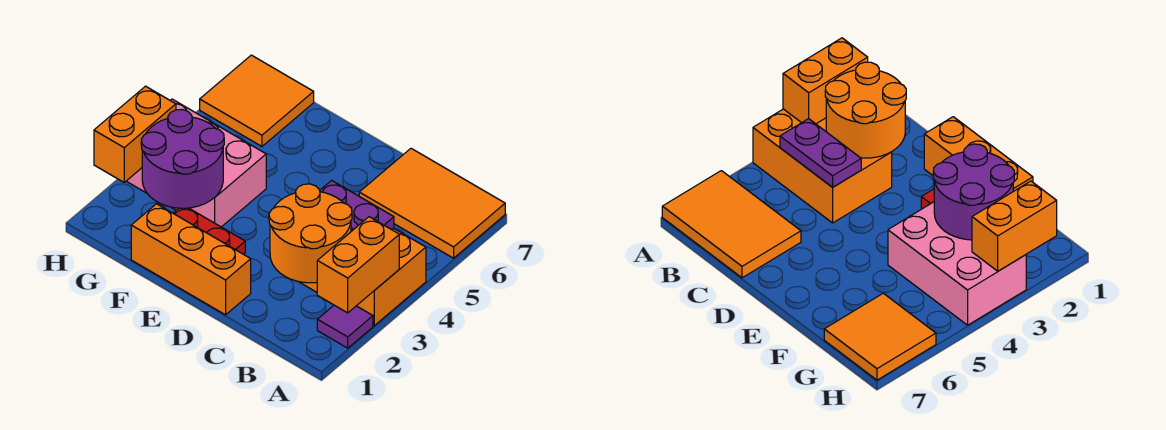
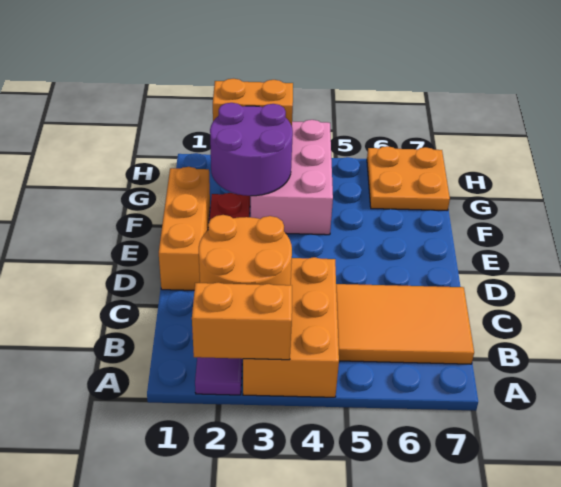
orange 2x3 tile [359,148,505,258] -> orange 2x3 tile turned to [336,284,474,364]
purple 1x2 plate [320,180,394,231] -> none
orange 2x2 tile [200,55,314,146] -> orange 2x2 plate [367,146,450,211]

